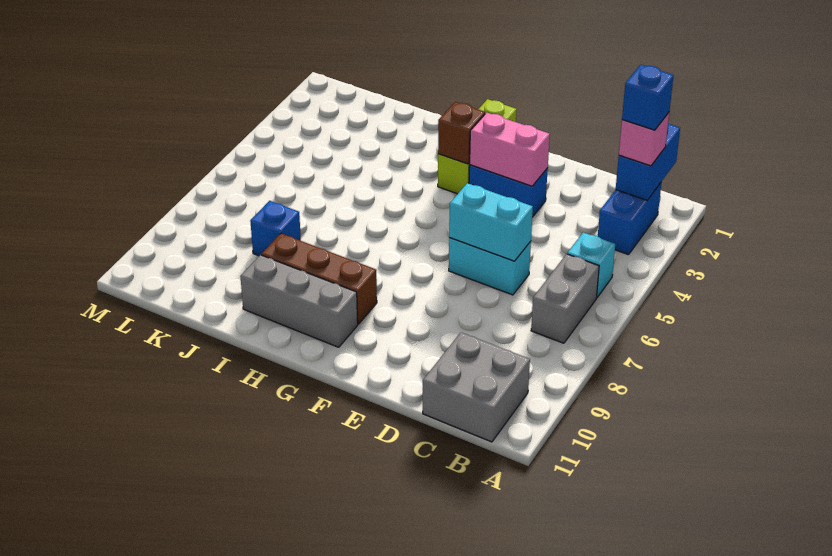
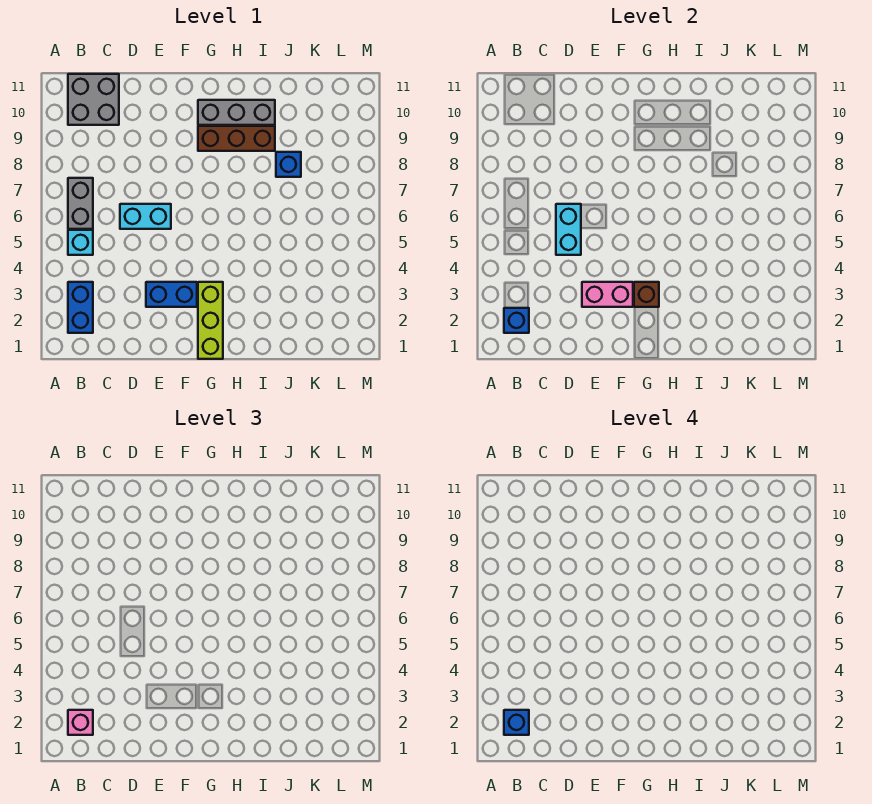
blue 1x2 brick [616,124,680,200] -> blue 1x1 brick [504,308,529,333]
cyan 1x2 brick [449,183,533,261] -> cyan 1x2 brick turned to [556,204,581,255]

